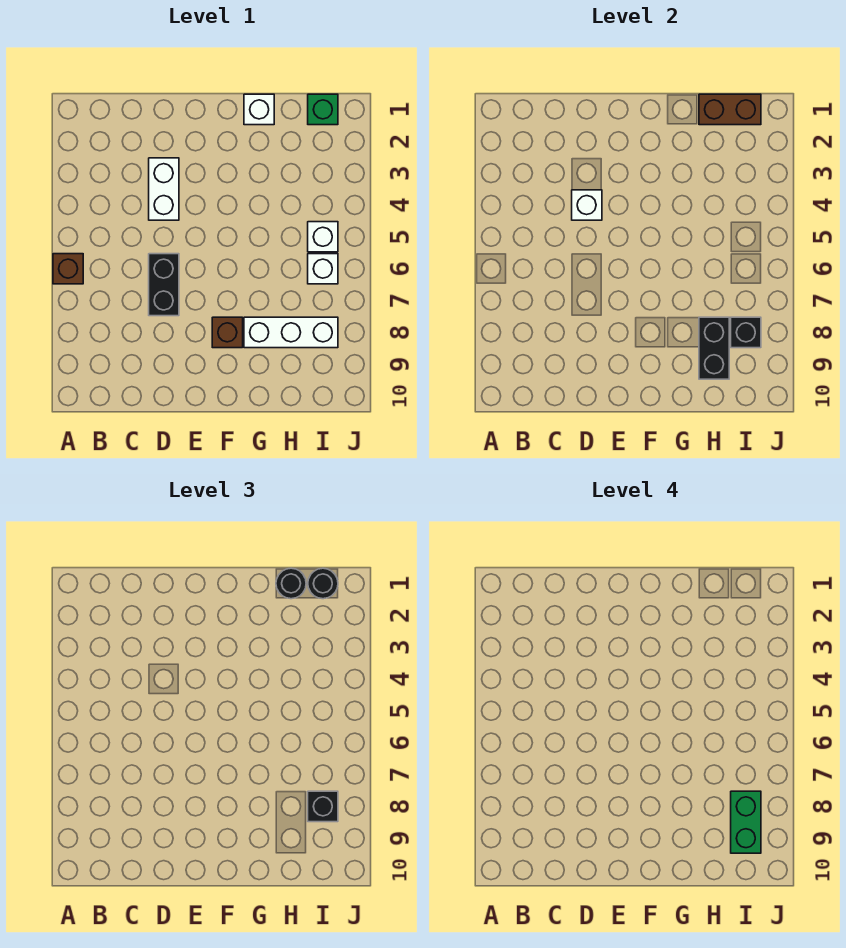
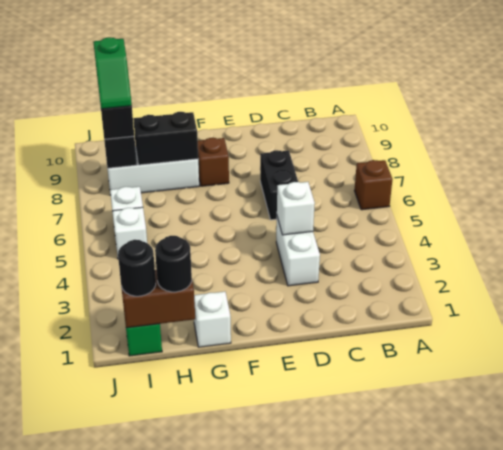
black 1x2 brick [699,317,729,379] -> black 1x2 brick turned to [133,112,198,165]
green 1x2 brick [731,791,761,853] -> green 1x2 slope [93,37,132,109]

